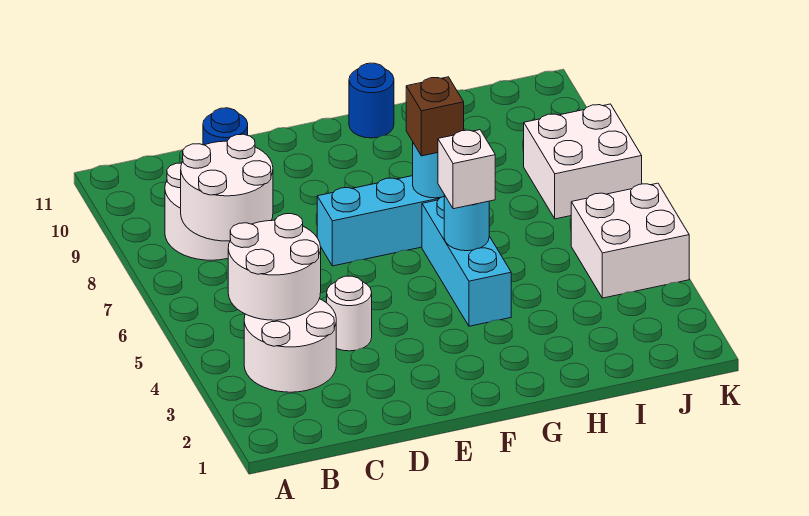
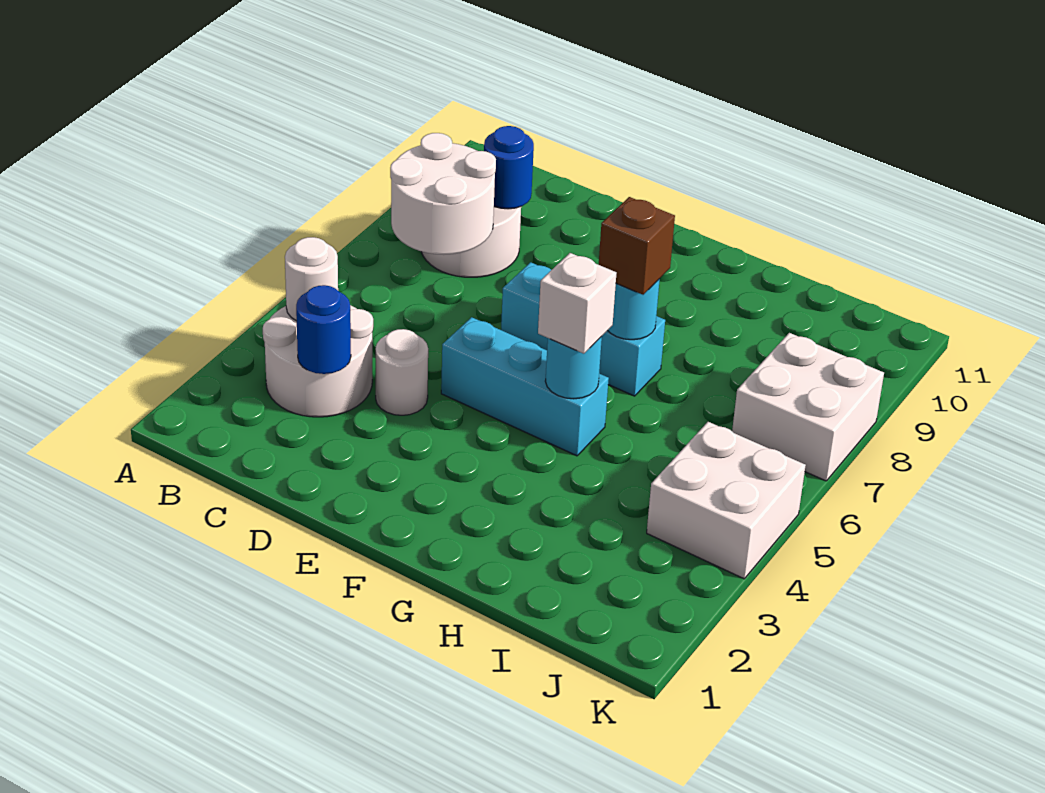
white 2x2 round brick [228,214,321,320] -> white 1x1 round brick [285,237,338,321]
cyan 1x3 brick [422,197,511,326] -> cyan 1x3 brick turned to [441,317,609,456]
blue 1x1 round brick [349,63,394,138] -> blue 1x1 round brick moved to [296,285,351,374]

